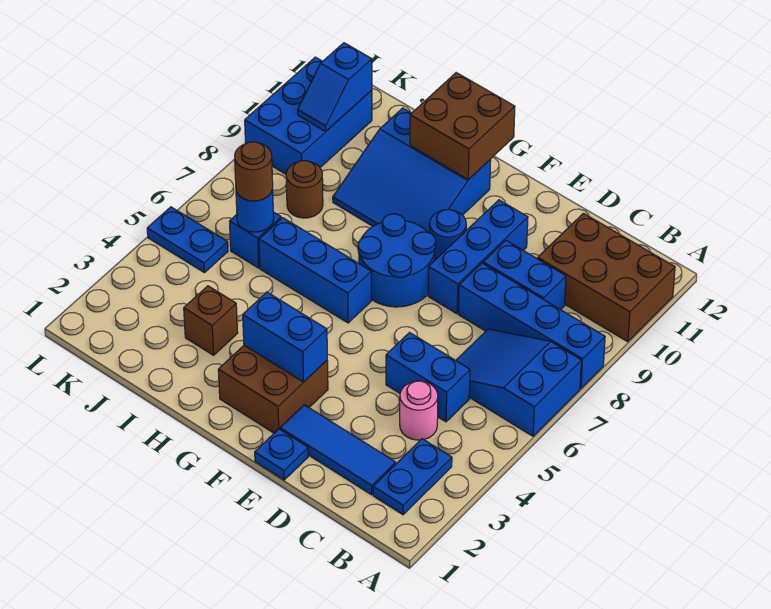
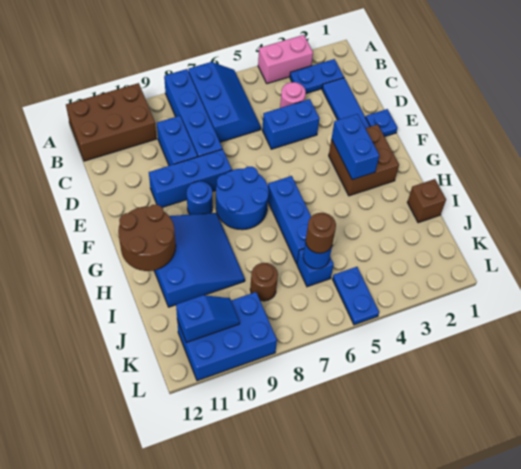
none -> pink 1x2 brick [258,35,313,84]
blue 2x3 slope [456,329,581,436] -> blue 2x3 slope turned to [188,62,261,142]
brown 2x3 brick [538,213,675,342] -> brown 2x3 brick turned to [66,83,157,161]
blue 1x2 brick [386,333,470,422] -> blue 1x2 brick turned to [262,99,319,149]
brown 2x2 brick [410,73,515,180] -> brown 2x2 round brick [118,204,176,271]
brown 1x1 brick [184,286,238,355] -> brown 1x1 brick moved to [407,179,446,223]

